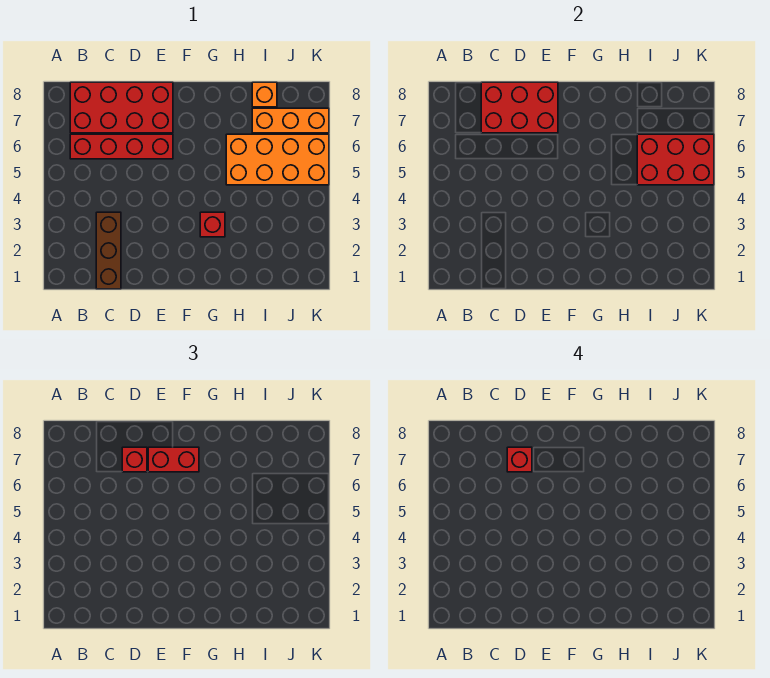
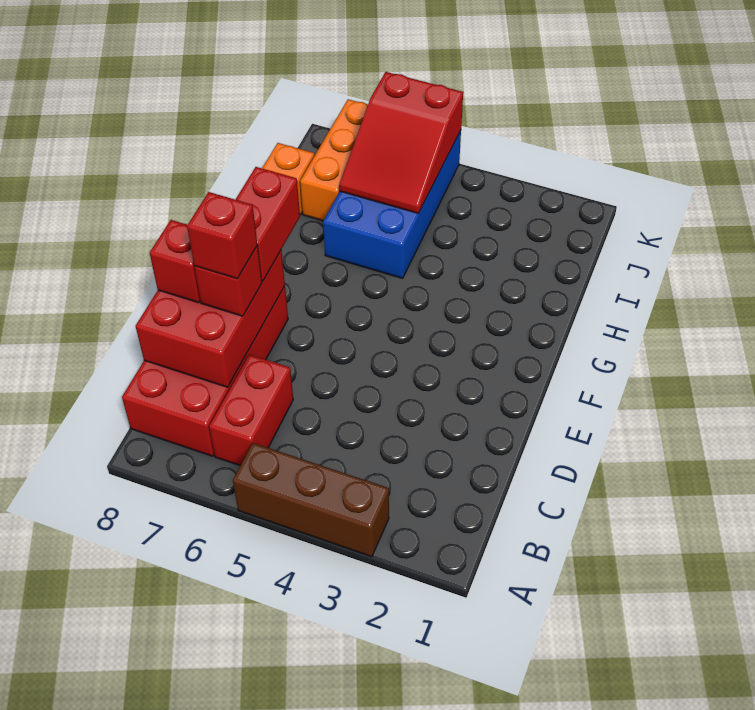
red 1x4 brick [70,134,173,159] -> red 1x2 brick [209,354,293,466]
brown 1x3 brick [96,212,121,289] -> brown 1x3 brick moved to [233,443,389,557]
red 1x1 brick [200,212,225,237] -> red 1x1 brick moved to [150,220,200,303]
orange 2x4 brick [226,134,329,185] -> blue 2x4 brick [323,130,461,278]
red 2x3 brick [637,134,714,185] -> red 2x3 slope [339,72,463,213]

